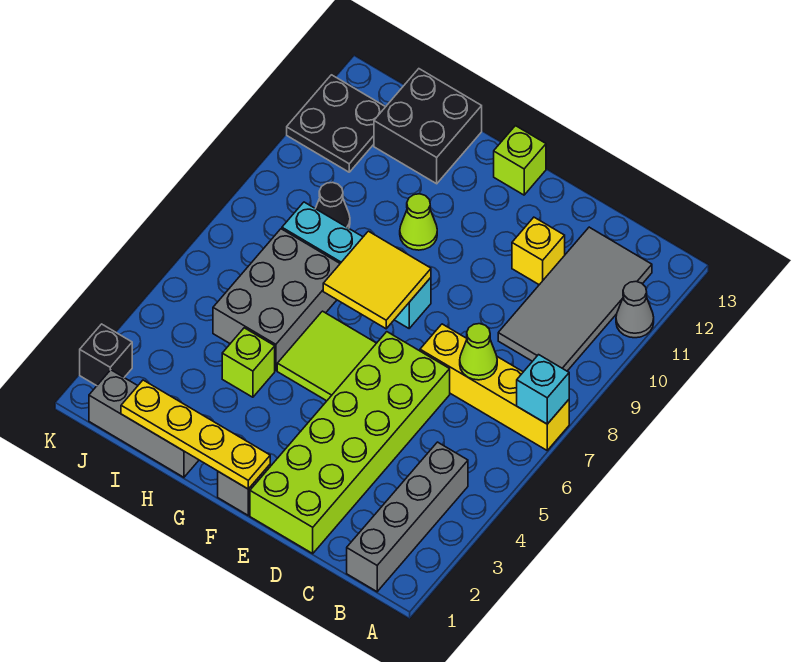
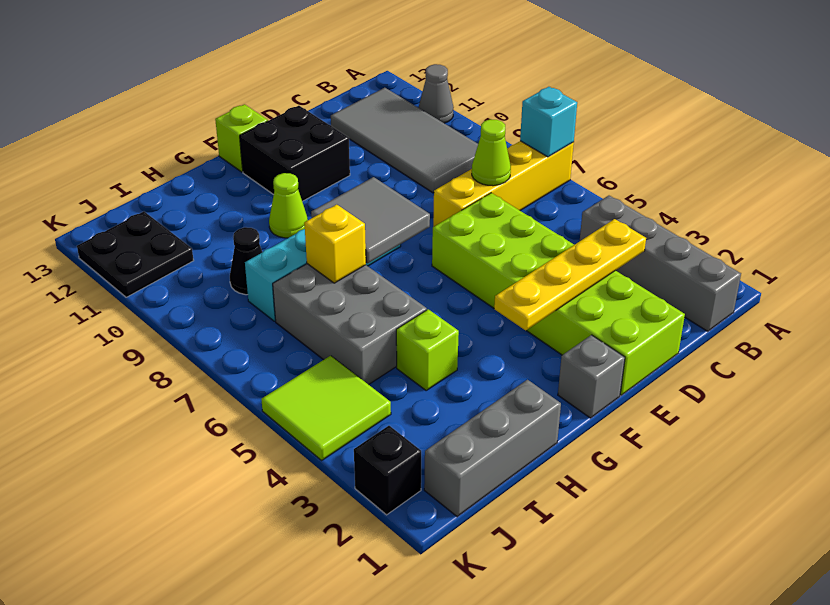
yellow 1x1 brick [512,217,565,285] -> yellow 1x1 brick moved to [304,205,366,283]
yellow 1x4 plate [121,380,270,489] -> yellow 1x4 plate moved to [494,219,646,330]
lime 2x2 tile [277,311,376,401] -> lime 2x2 tile moved to [261,356,391,460]
yellow 2x2 tile [323,231,431,329] -> grey 2x2 tile [311,177,430,263]
black 2x2 brick [374,69,482,184] -> black 2x2 brick moved to [240,106,350,201]

